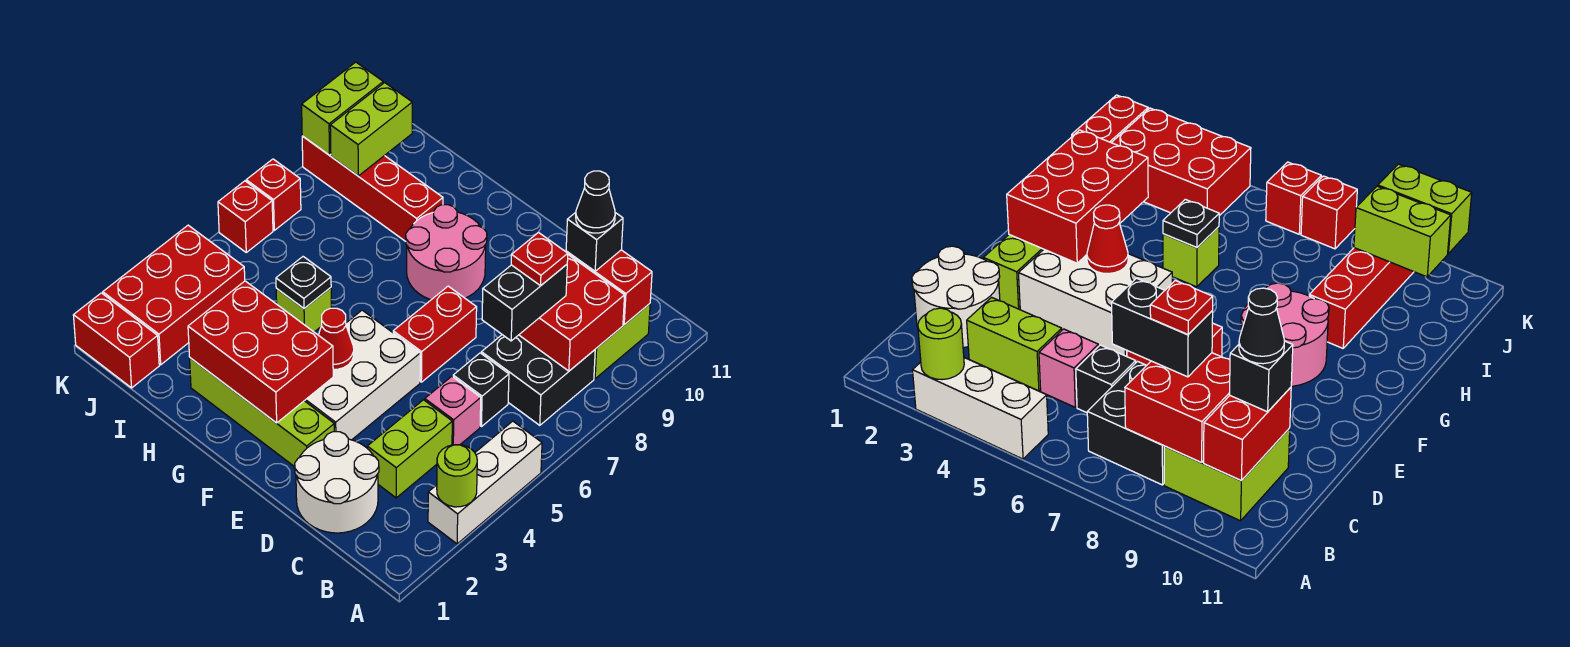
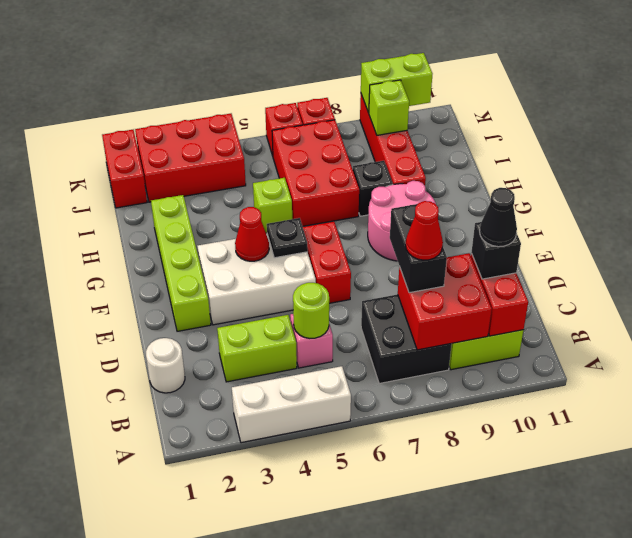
lime 1x1 round brick [437,445,477,507] -> lime 1x1 round brick moved to [293,283,329,338]
white 2x2 round brick [295,432,379,533] -> white 1x1 round brick [146,338,185,393]
black 1x1 brick [453,353,509,427] -> black 1x1 brick moved to [353,161,393,216]
black 1x2 brick [482,265,567,341] -> black 1x2 brick turned to [390,204,447,293]
red 1x1 plate [511,232,568,286] -> red 1x1 cone [406,201,443,260]
red 1x2 brick [393,286,477,382] -> red 1x2 brick turned to [303,221,351,303]
red 2x3 brick [188,281,333,423] -> red 2x3 brick moved to [272,120,359,227]
black 1x1 plate [276,257,331,308] -> black 1x1 plate moved to [267,218,308,258]
lime 1x2 brick [330,83,412,176] -> lime 1x1 brick [369,80,409,135]

